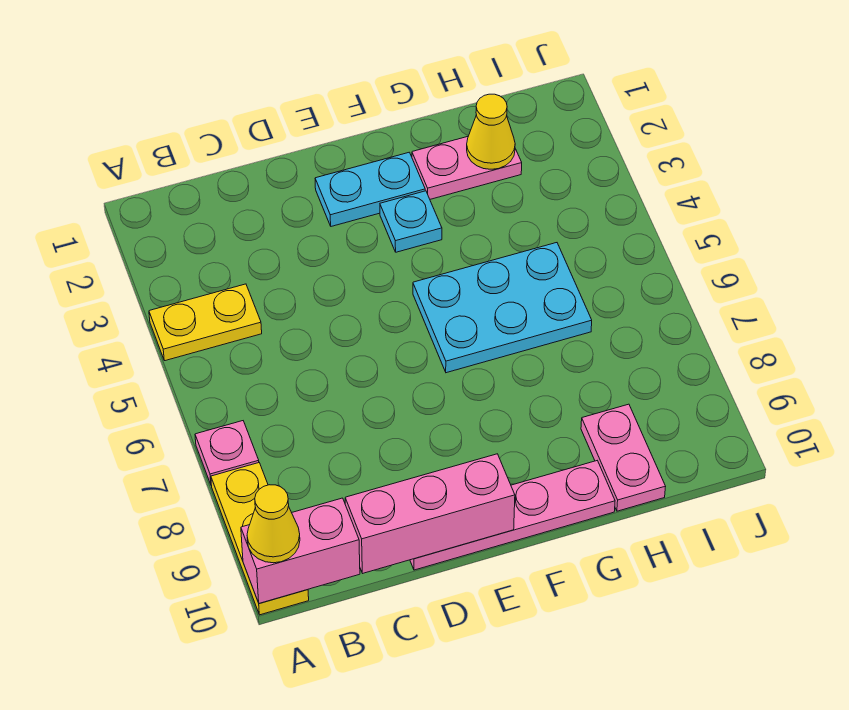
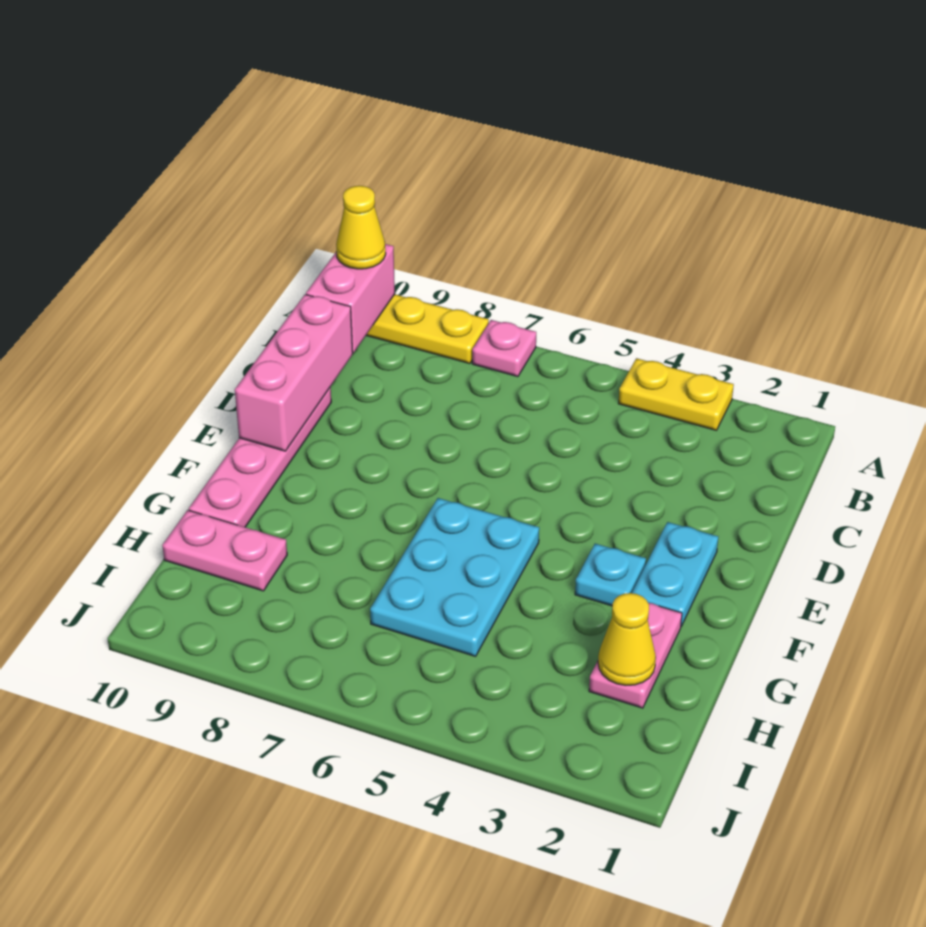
yellow 1x2 plate [149,284,262,361] -> yellow 1x2 plate turned to [618,358,734,430]

